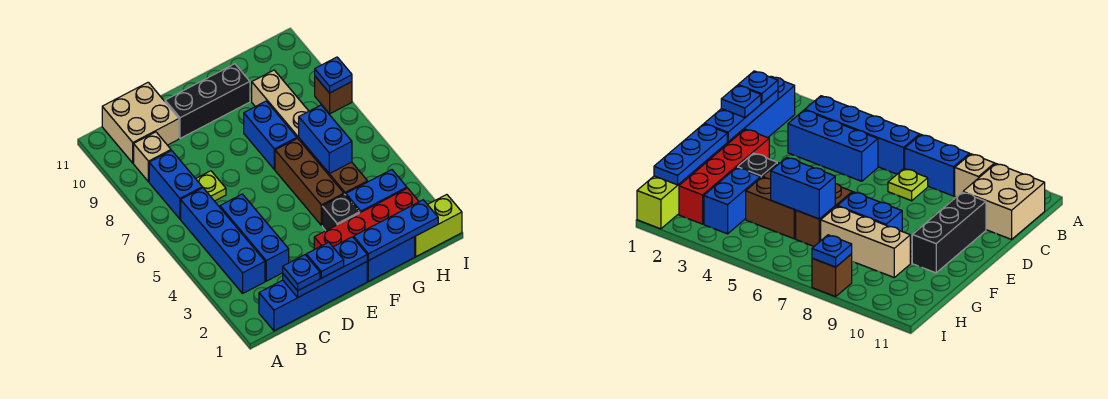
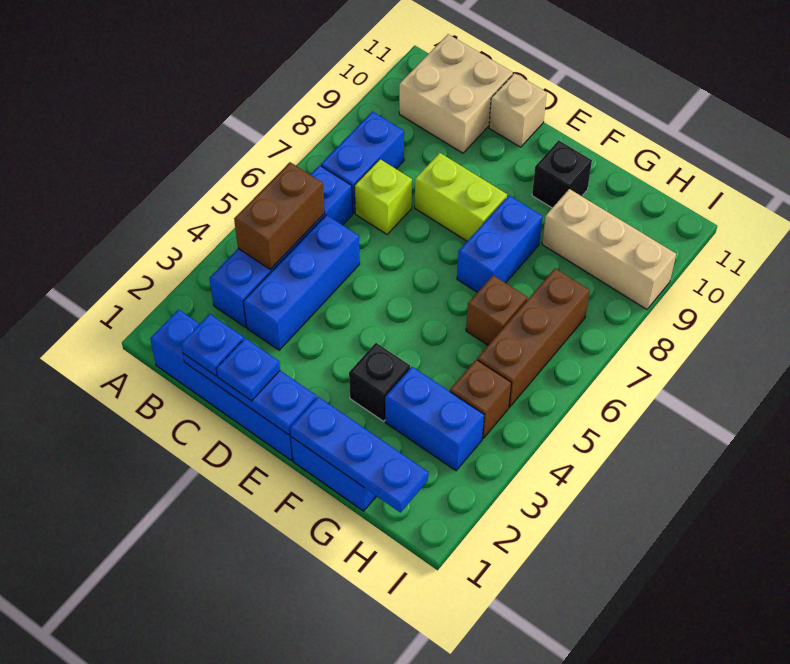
tan 1x1 brick [134,132,171,182] -> tan 1x1 brick moved to [489,73,547,147]
lime 1x1 plate [196,171,226,201] -> lime 1x1 brick [355,159,412,234]
black 1x3 brick [165,64,250,138] -> black 1x1 brick [532,140,592,208]
red 1x4 brick [314,188,419,249] -> none
brown 1x3 brick [275,138,344,226] -> brown 1x3 brick moved to [477,269,590,407]
brown 1x2 brick [314,157,368,195] -> brown 1x2 brick moved to [234,162,325,270]
blue 1x2 brick [299,105,352,174] -> none
tan 1x3 brick [252,70,309,139] -> tan 1x3 brick turned to [542,189,676,309]
lime 1x2 brick [415,195,462,257] -> lime 1x2 brick moved to [415,153,507,241]
brown 1x1 brick [315,76,352,114] -> brown 1x1 brick moved to [450,360,511,438]
blue 1x1 plate [315,57,352,93] -> none

